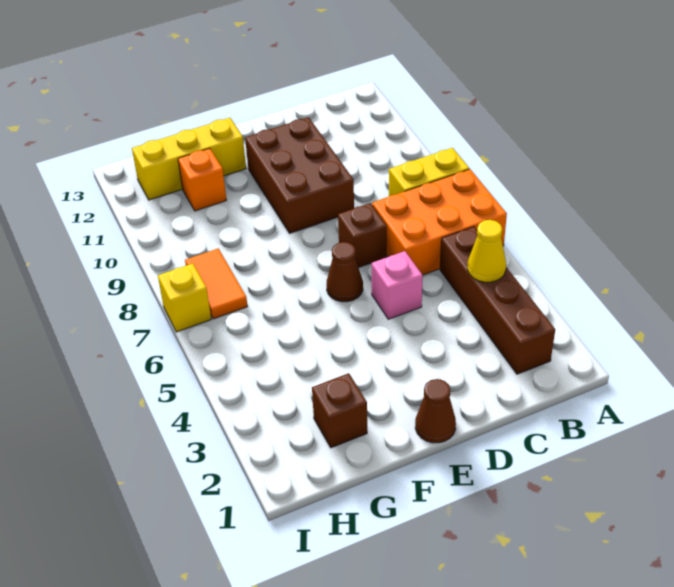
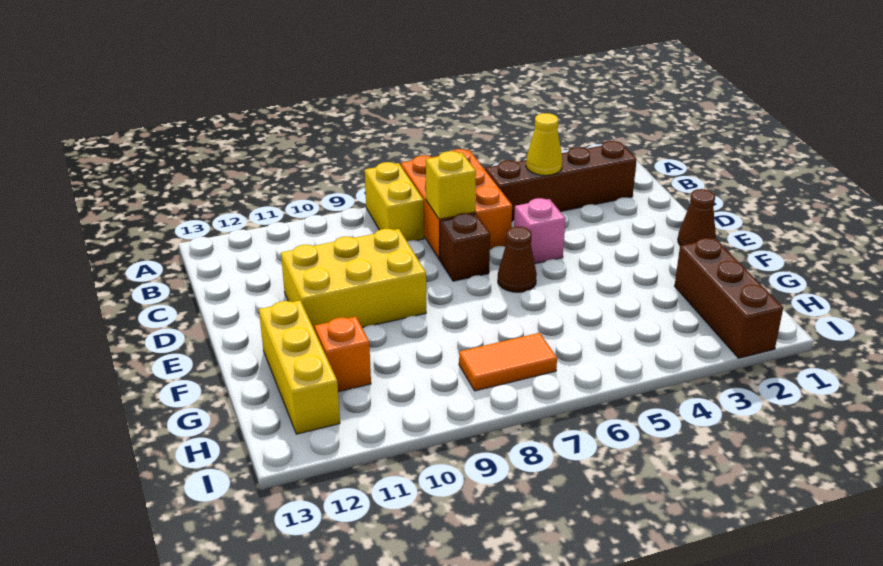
brown 2x3 brick [245,117,354,233] -> yellow 2x3 brick [281,229,426,331]
brown 1x1 brick [312,373,367,448] -> brown 1x3 brick [675,238,783,358]
yellow 1x1 brick [158,264,211,332] -> yellow 1x1 brick moved to [426,151,476,219]

